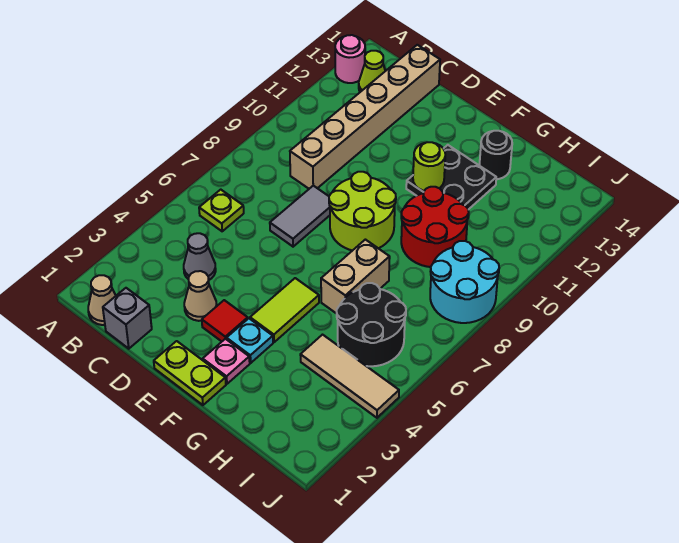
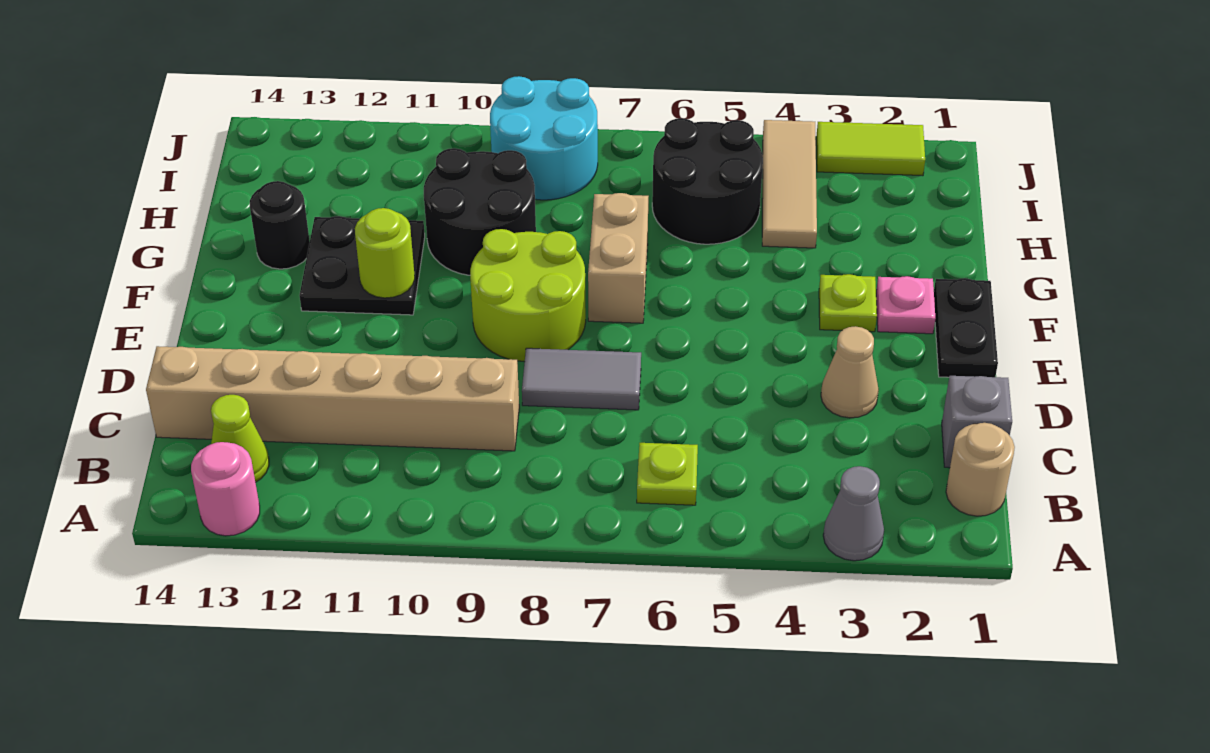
tan 1x1 cone [88,275,116,325] -> tan 1x1 round brick [946,423,1015,516]
grey 1x1 cone [184,233,216,280] -> grey 1x1 cone moved to [823,466,884,561]
lime 1x2 plate [154,341,226,405] -> black 1x2 plate [934,278,998,377]
red 1x1 tile [202,300,248,341] -> none
cyan 1x1 plate [227,319,273,363] -> lime 1x1 plate [819,274,877,332]
lime 1x2 tile [250,278,319,342] -> lime 1x2 tile moved to [816,122,925,176]
tan 1x2 brick [321,240,390,314] -> tan 1x2 brick turned to [588,193,648,323]
red 2x2 round brick [401,187,469,267] -> black 2x2 round brick [424,148,536,275]

